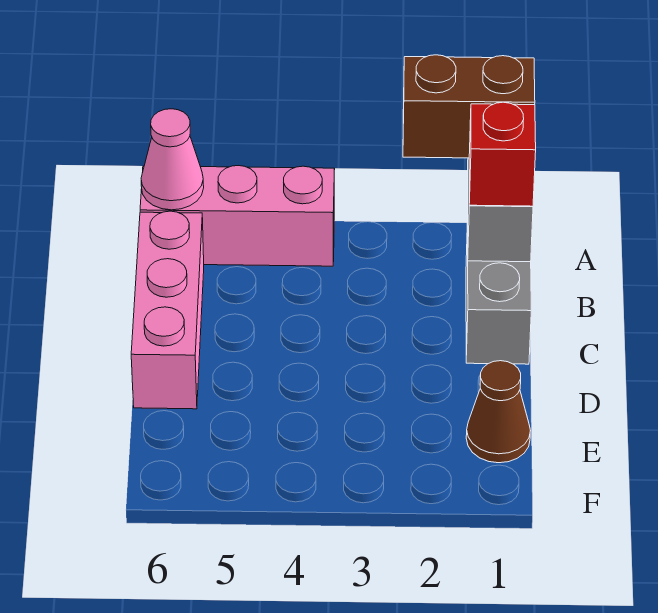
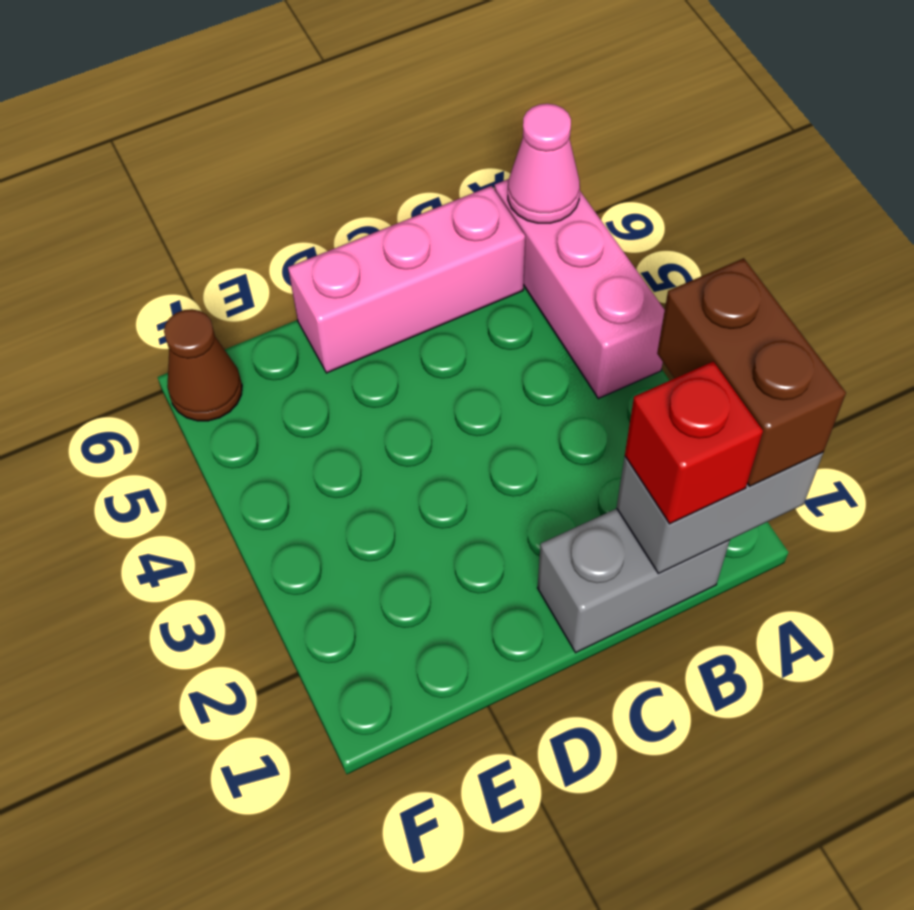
brown 1x1 cone [466,361,531,463] -> brown 1x1 cone moved to [164,309,242,421]

